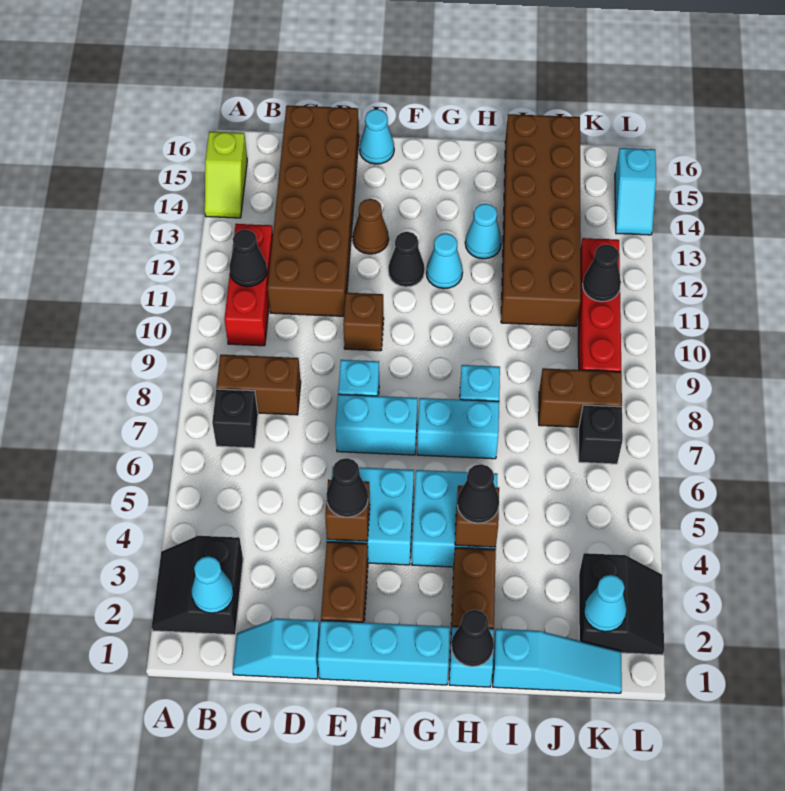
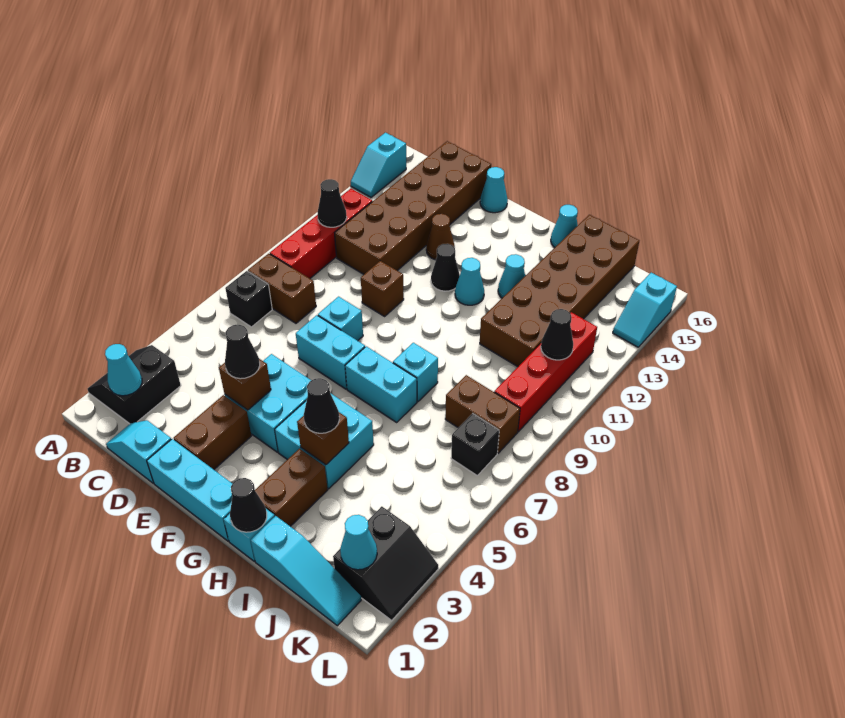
lime 1x2 slope [205,131,247,218] -> cyan 1x2 slope [351,133,406,197]
red 1x3 brick [224,224,273,346] -> red 1x4 brick [270,189,372,278]
none -> cyan 1x1 cone [551,205,578,247]

